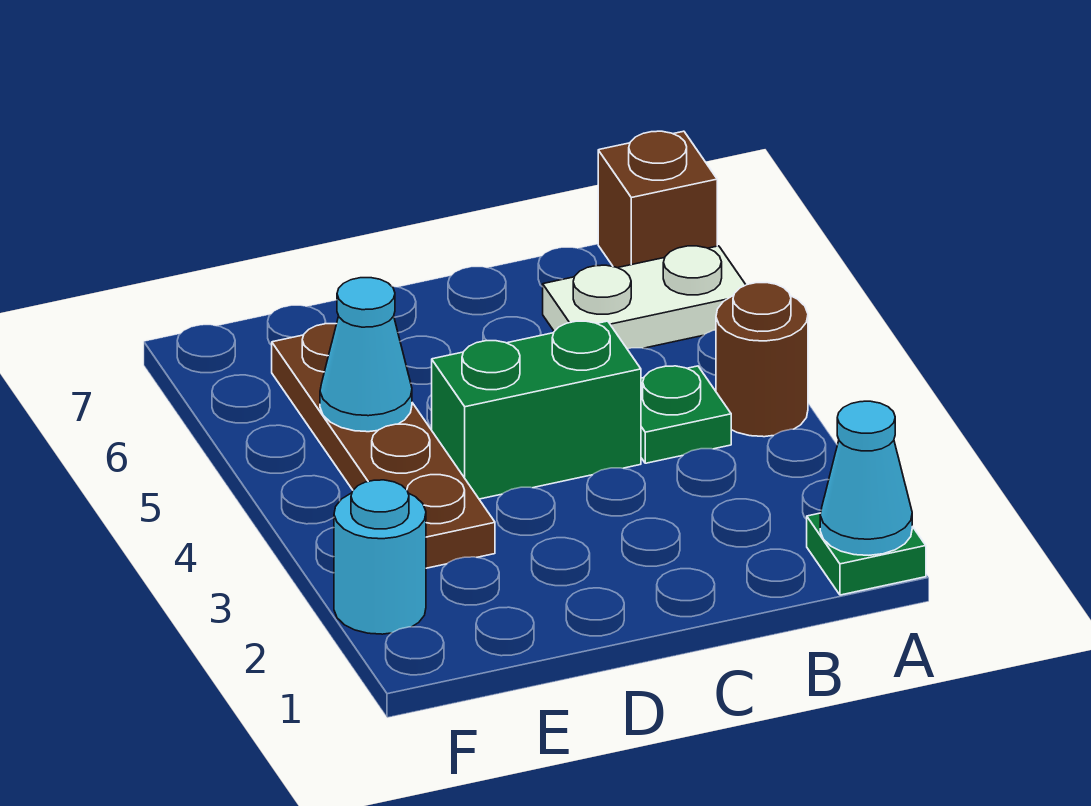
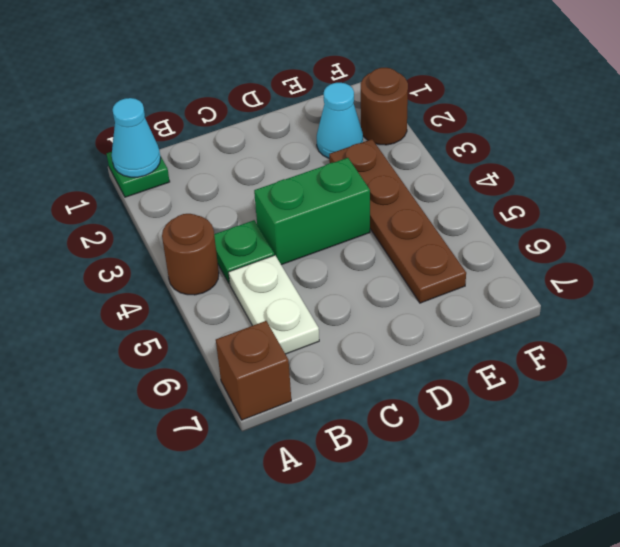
white 1x2 plate [543,246,746,349] -> white 1x2 plate turned to [229,255,319,354]
cyan 1x1 cone [320,278,412,432] -> cyan 1x1 cone moved to [317,83,363,158]
cyan 1x1 round brick [334,480,426,634] -> brown 1x1 round brick [361,68,408,145]

